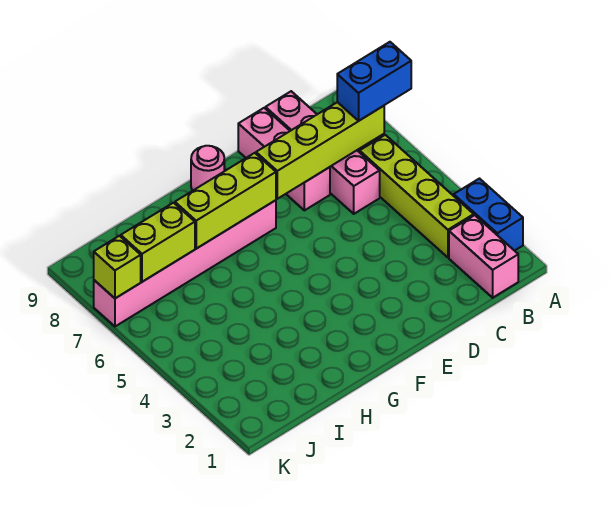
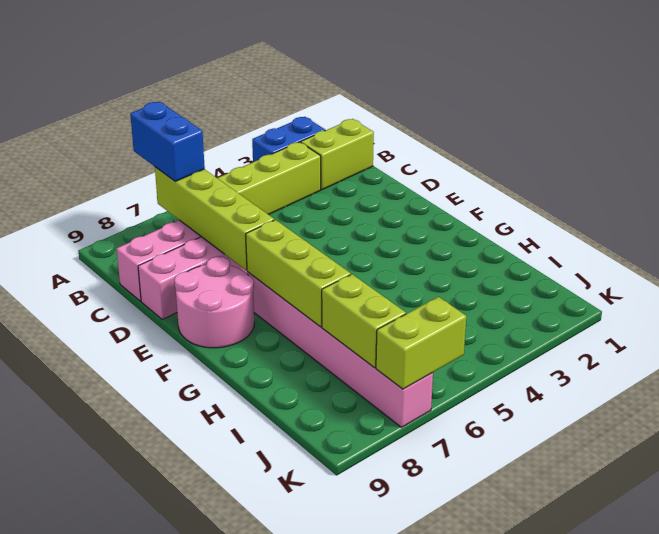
pink 1x2 brick [449,215,518,298] -> lime 1x2 brick [301,119,374,190]
pink 1x1 round brick [191,146,224,191] -> pink 2x2 round brick [174,257,254,348]
lime 1x1 brick [94,236,141,298] -> lime 1x2 brick [376,297,466,389]

